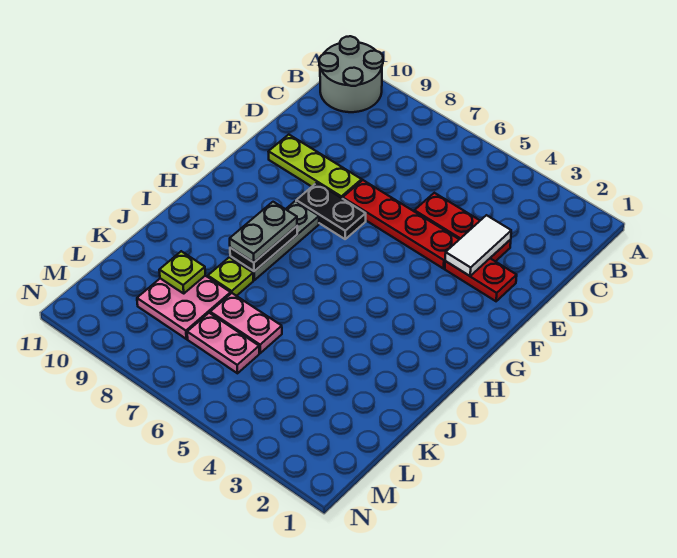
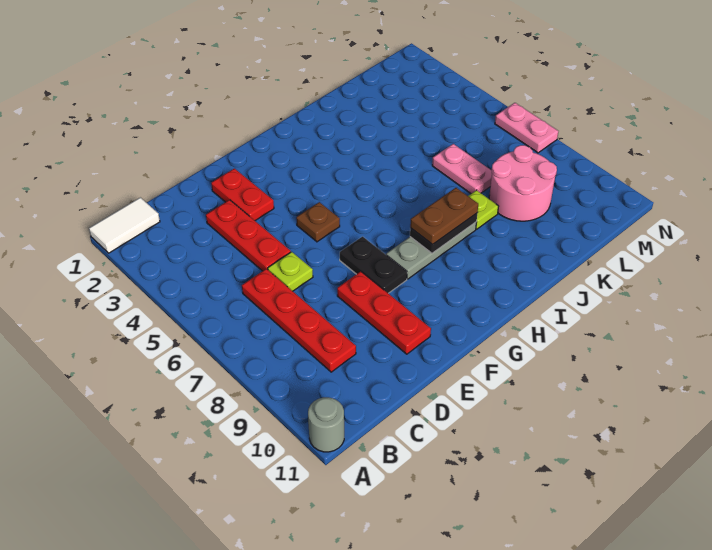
grey 2x2 round brick [319,36,383,112] -> grey 1x1 round brick [308,397,344,452]
white 1x2 tile [445,215,511,276] -> white 1x2 tile moved to [89,197,160,253]
red 1x4 plate [343,180,459,269] -> red 1x4 plate moved to [242,269,356,372]
lime 1x3 plate [268,135,362,199] -> red 1x3 plate [337,271,431,354]
none -> brown 1x1 plate [296,202,340,242]
grey 1x2 plate [230,202,297,262] -> brown 1x2 plate [410,188,478,245]
pink 2x2 plate [137,276,231,339] -> pink 2x2 round brick [489,145,557,221]
lime 1x1 plate [159,251,205,293] -> lime 1x1 plate moved to [268,252,313,291]
pink 1x2 plate [187,313,259,373] -> pink 1x2 plate moved to [495,103,558,153]

